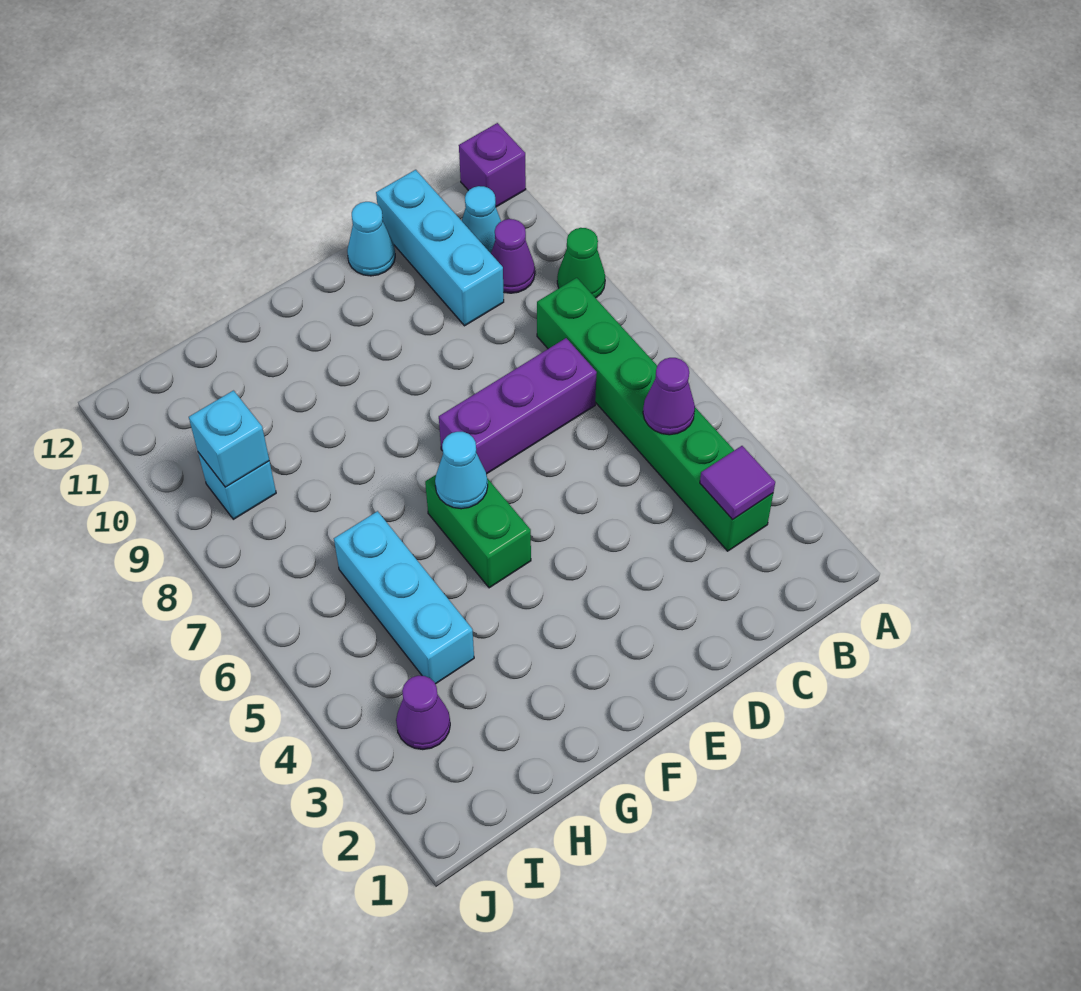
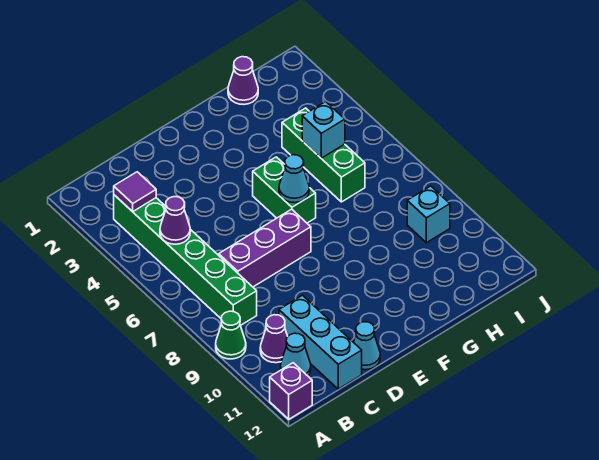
cyan 1x3 brick [334,511,474,684] -> green 1x3 brick [282,108,365,202]
purple 1x1 cone [396,676,450,749] -> purple 1x1 cone moved to [228,57,258,104]
cyan 1x1 brick [189,391,269,487] -> cyan 1x1 brick moved to [302,102,345,158]

